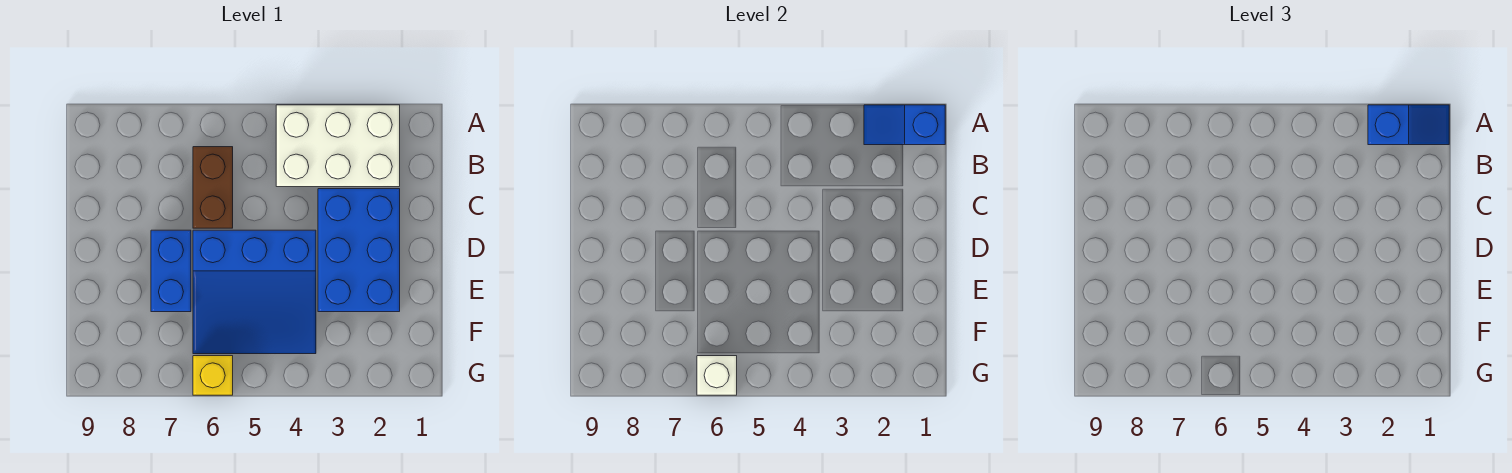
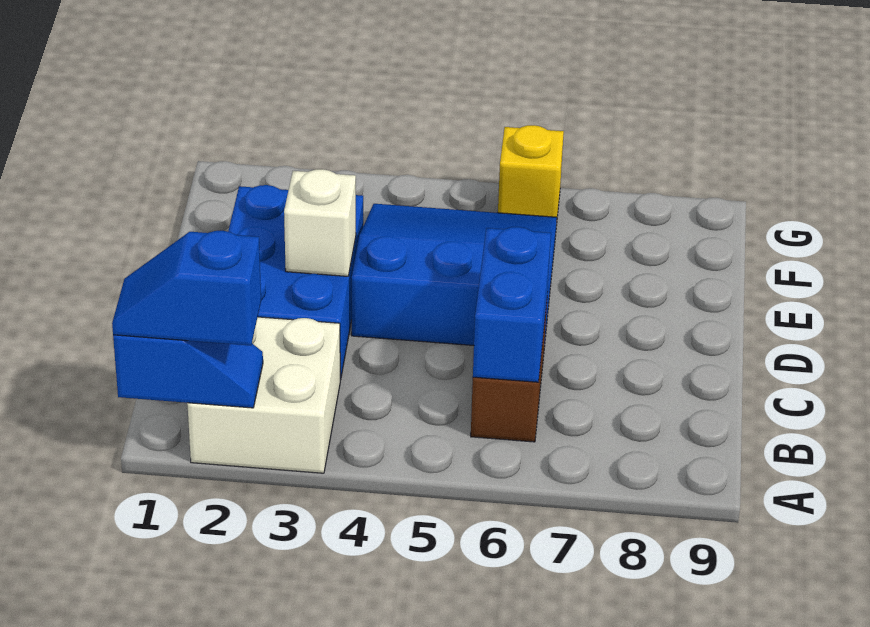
white 2x3 brick [276,105,400,187] -> white 2x2 brick [187,317,340,473]
blue 1x2 brick [151,230,191,312] -> blue 1x2 brick moved to [473,227,551,382]
white 1x1 brick [697,356,737,395] -> white 1x1 brick moved to [284,169,356,276]

